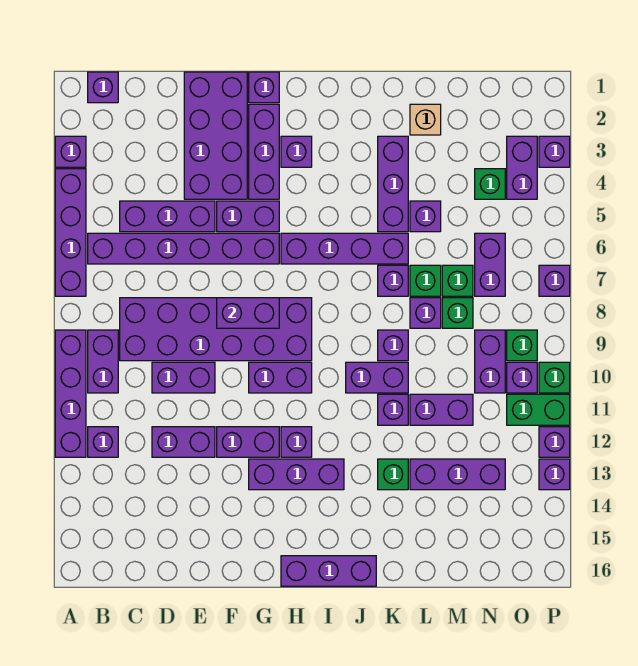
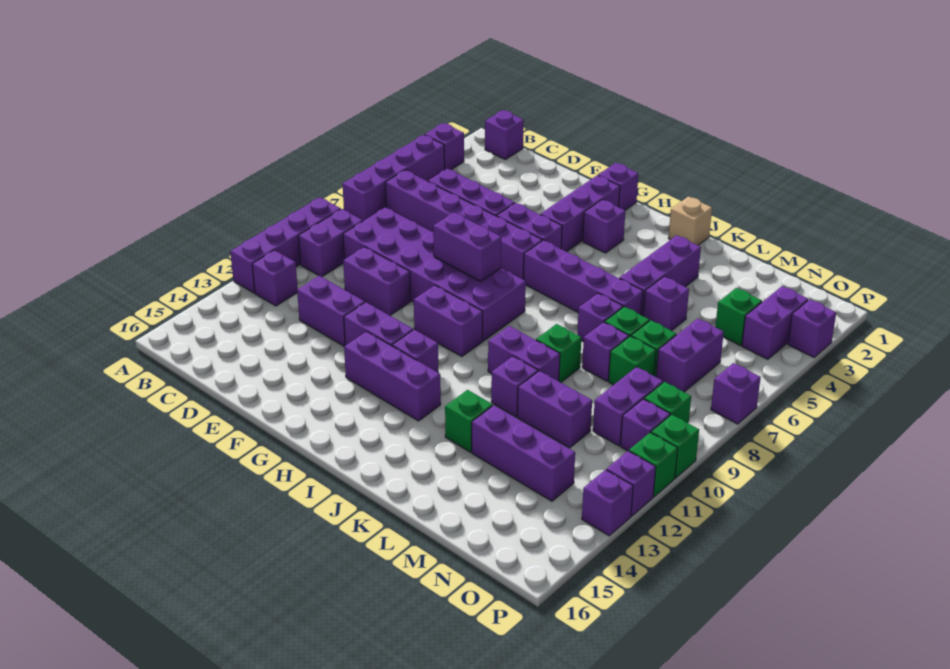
purple 2x4 brick [184,72,247,199] -> none
purple 1x3 brick [281,556,376,586] -> none
purple 1x1 brick [378,330,408,361] -> green 1x1 brick [536,324,581,382]
tan 1x1 brick [410,104,441,135] -> tan 1x1 brick moved to [668,197,712,245]
green 1x2 brick [507,394,570,425] -> green 1x1 brick [629,433,678,497]

